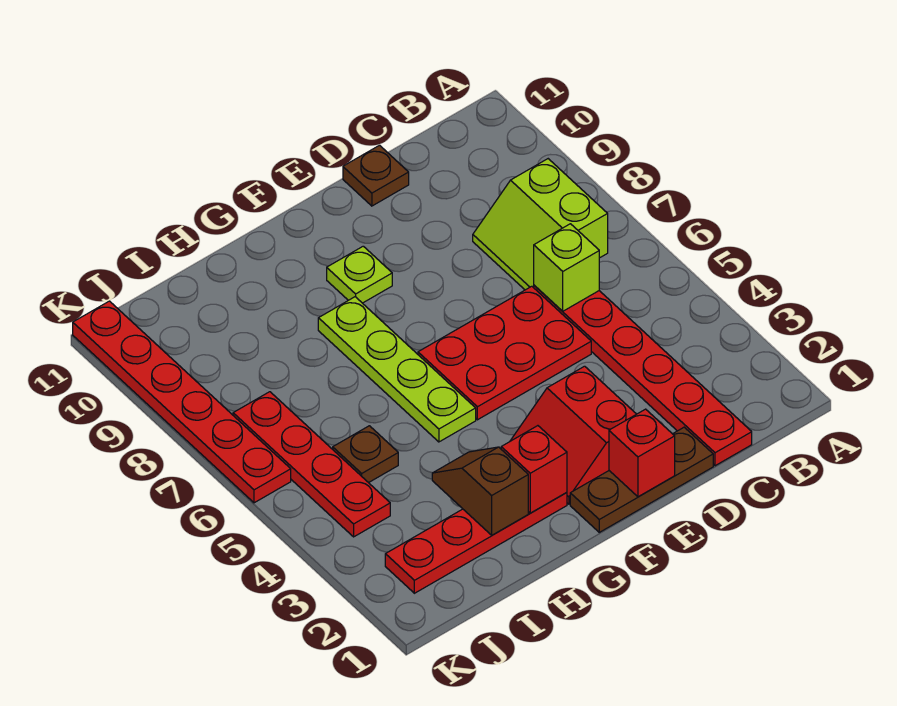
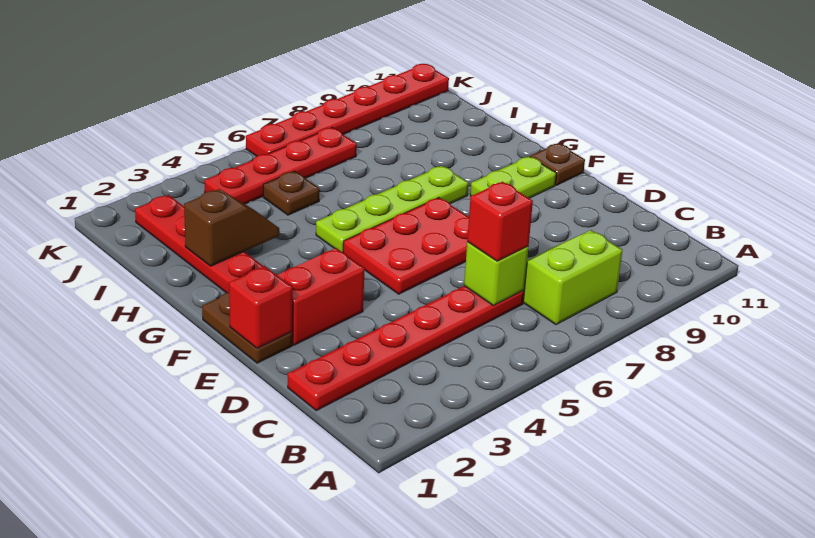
brown 1x3 plate [570,427,713,532] -> brown 1x2 plate [202,292,292,363]
red 2x3 plate [418,286,591,420] -> red 2x3 plate turned to [343,198,469,294]
brown 1x1 plate [343,145,409,206] -> brown 1x1 plate moved to [531,143,585,185]
lime 1x1 plate [327,246,392,303] -> lime 1x2 plate [470,156,556,198]
red 1x1 brick [501,426,567,513] -> red 1x1 brick moved to [467,182,533,261]

